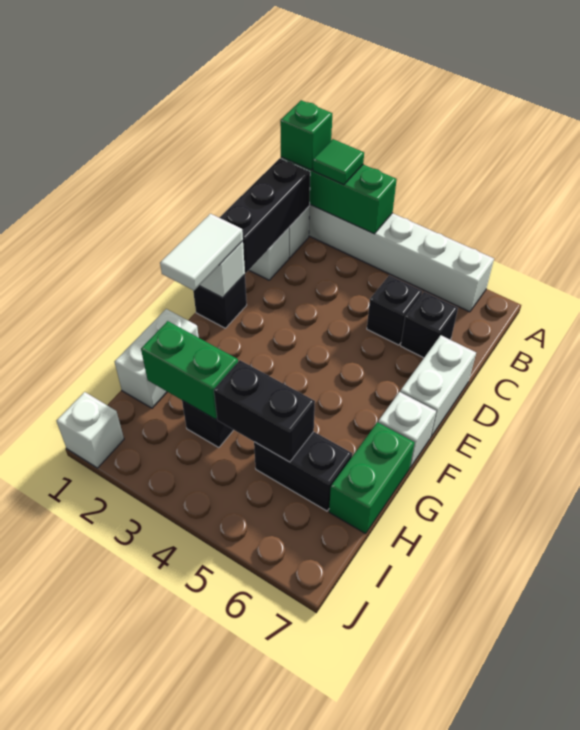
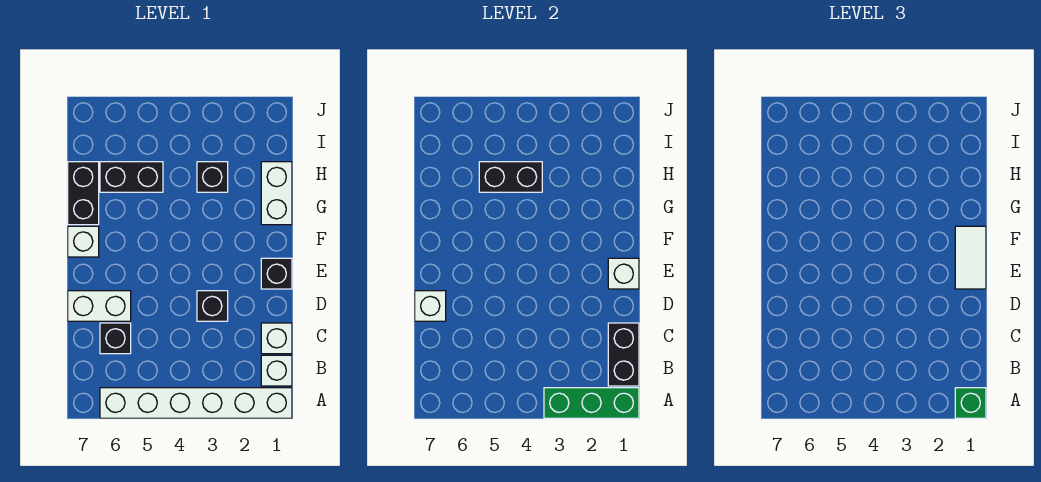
green 1x1 tile [313,139,364,185] -> none
black 1x3 brick [219,158,310,273] -> black 1x2 brick [608,323,639,386]
black 1x1 brick [367,275,422,345] -> black 1x1 brick moved to [197,291,228,321]
white 1x2 brick [400,335,476,438] -> white 1x2 brick turned to [68,291,131,321]
green 1x2 brick [329,422,415,534] -> black 1x2 brick [68,162,99,225]
green 1x2 brick [141,321,238,419] -> none
white 1x1 brick [56,392,124,468] -> white 1x1 brick moved to [415,291,446,321]

